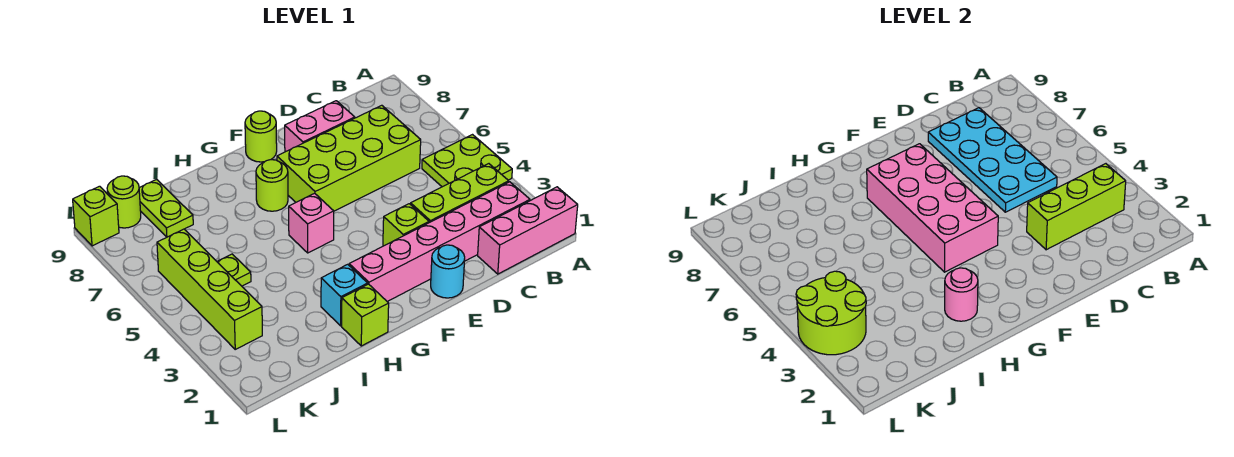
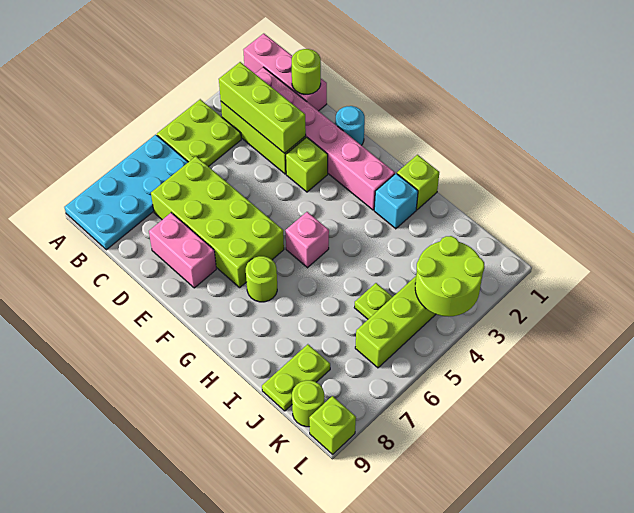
cyan 2x4 plate [928,108,1057,212] -> cyan 2x4 plate moved to [64,135,188,250]
pink 2x4 brick [867,144,998,272] -> none
lime 1x1 round brick [245,111,277,162] -> lime 1x1 round brick moved to [292,49,321,94]
pink 1x1 round brick [945,268,978,321] -> none

